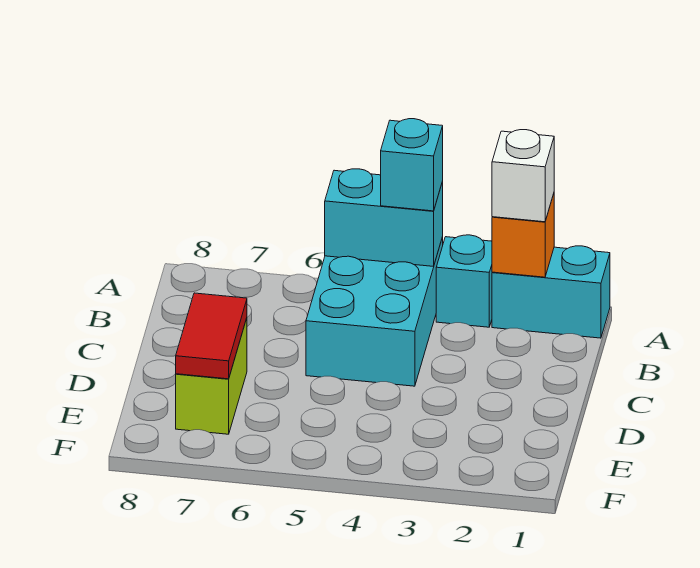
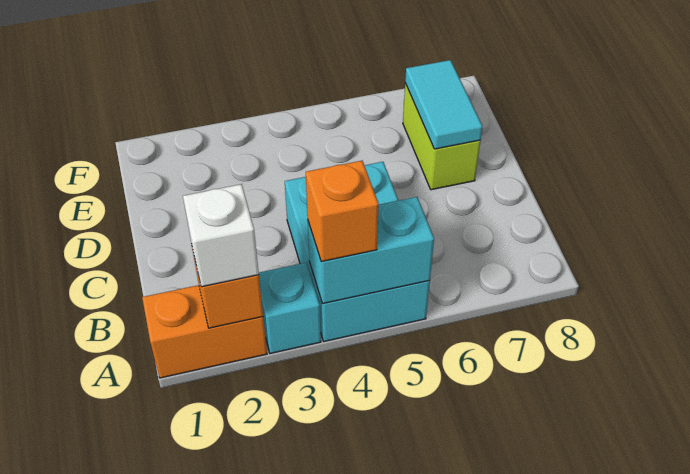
cyan 1x2 brick [492,246,610,338] -> orange 1x2 brick [142,285,267,378]
cyan 1x1 brick [381,119,443,211] -> orange 1x1 brick [306,161,379,262]
red 1x2 tile [176,293,247,379] -> cyan 1x2 tile [405,60,483,149]

